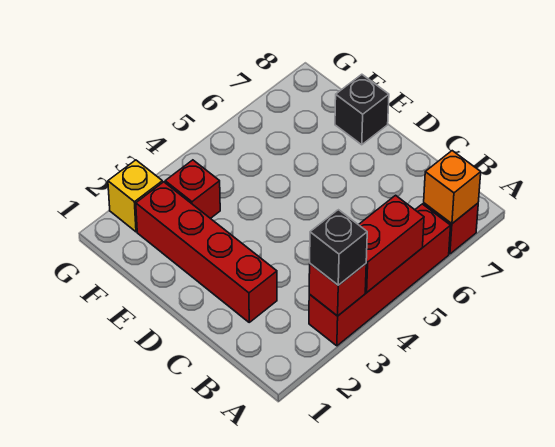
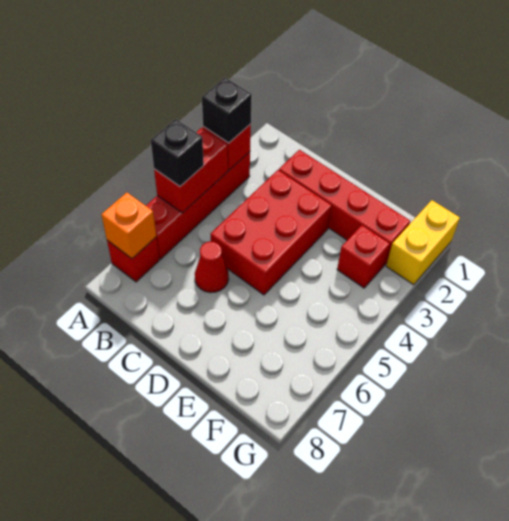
none -> red 2x3 brick [211,170,332,295]
none -> red 1x1 cone [195,242,229,293]
black 1x1 brick [335,74,389,145] -> black 1x1 brick moved to [151,119,204,186]
yellow 1x1 brick [108,160,163,232] -> yellow 1x2 brick [386,200,460,285]

